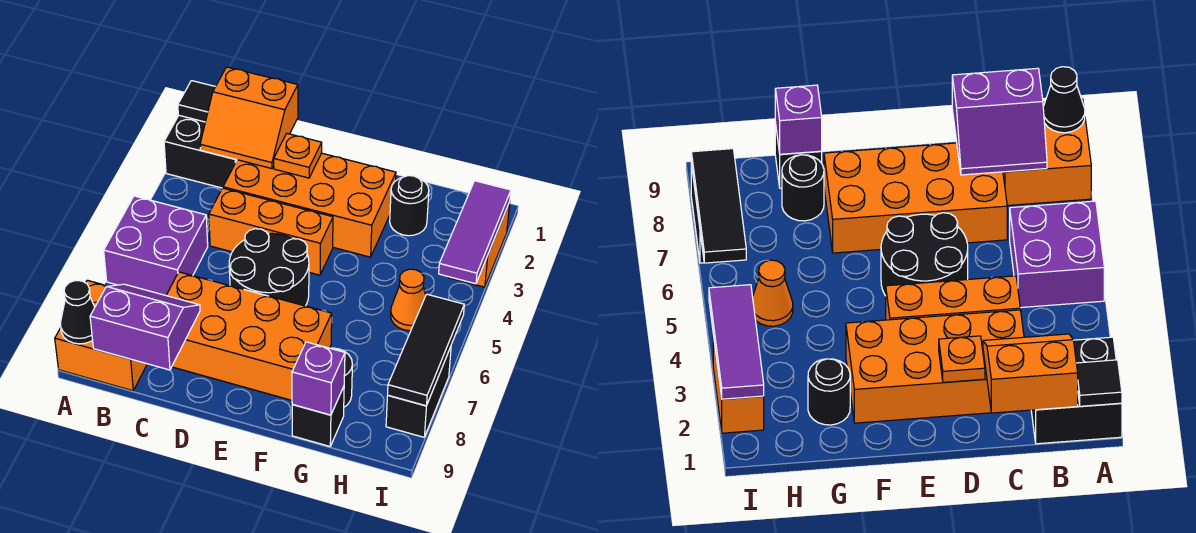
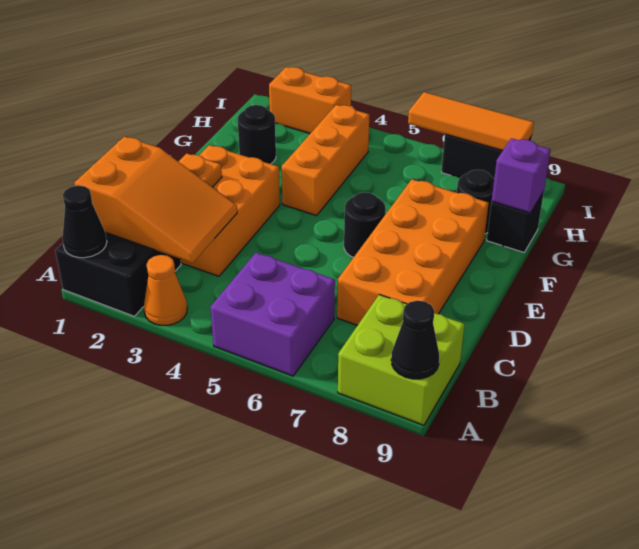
black 1x1 tile [178,81,216,122] -> black 1x1 cone [62,186,107,258]
orange 2x2 brick [55,280,147,391] -> lime 2x2 brick [338,295,465,425]
orange 2x2 slope [200,67,298,169] -> orange 2x3 slope [74,137,237,263]
purple 2x2 slope [90,284,200,370] -> none
orange 2x4 brick [223,153,396,257] -> orange 2x3 brick [181,145,280,276]
orange 1x3 brick [209,188,333,275] -> orange 1x3 brick moved to [282,105,369,216]
black 2x2 round brick [229,229,309,306] -> black 1x1 round brick [344,192,386,258]
orange 1x1 cone [391,269,426,331] -> orange 1x1 cone moved to [144,255,187,325]
purple 1x3 tile [439,181,511,284] -> none
black 1x3 tile [388,294,464,406] -> orange 1x3 tile [408,92,534,151]

